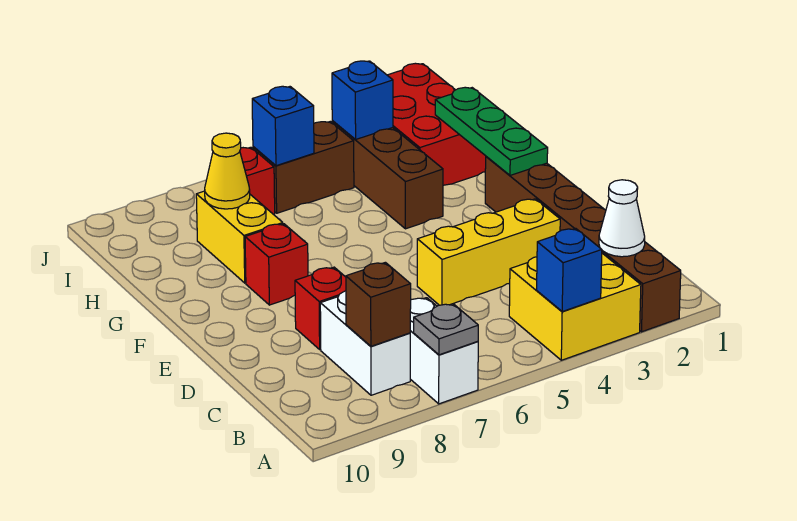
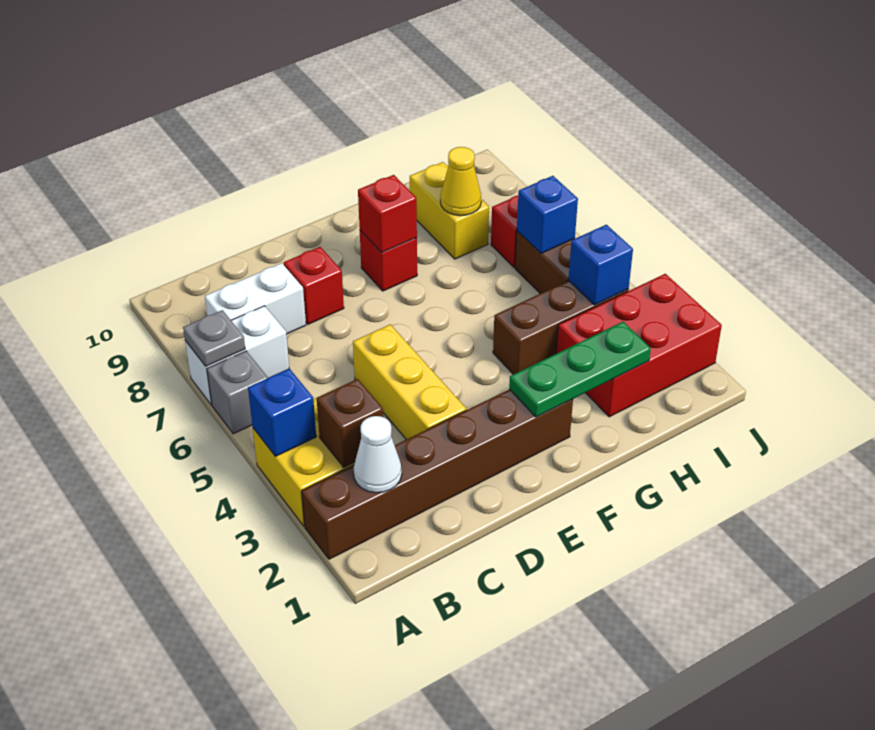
none -> grey 1x1 brick [207,351,268,434]
brown 1x1 brick [346,262,411,346] -> brown 1x1 brick moved to [317,379,383,467]
none -> red 1x1 brick [358,175,417,253]
yellow 1x2 brick [196,191,283,283] -> yellow 1x2 brick turned to [410,162,489,259]

